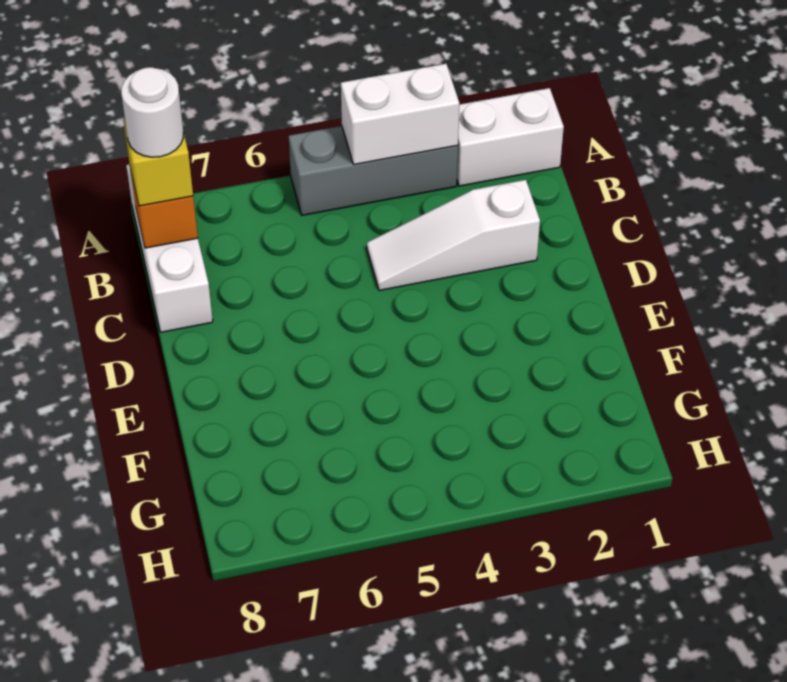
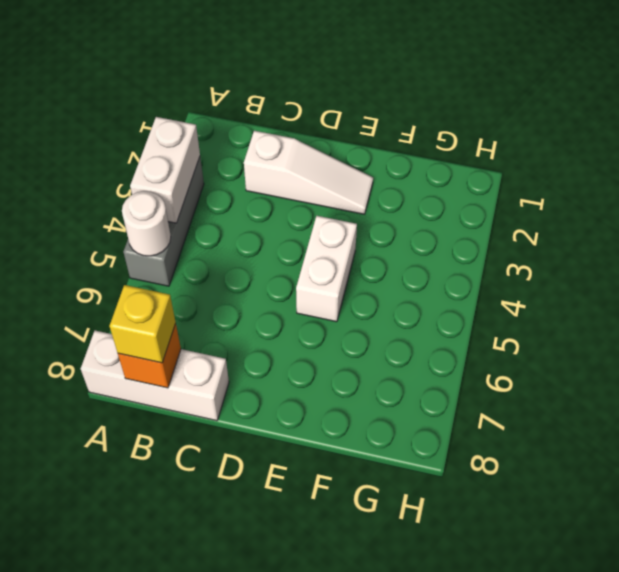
white 1x2 brick [457,88,564,186] -> white 1x2 brick moved to [296,216,357,322]
white 1x1 round brick [121,67,183,157] -> white 1x1 round brick moved to [122,191,171,256]
white 1x3 slope [367,180,540,291] -> white 1x3 slope turned to [244,131,373,214]

